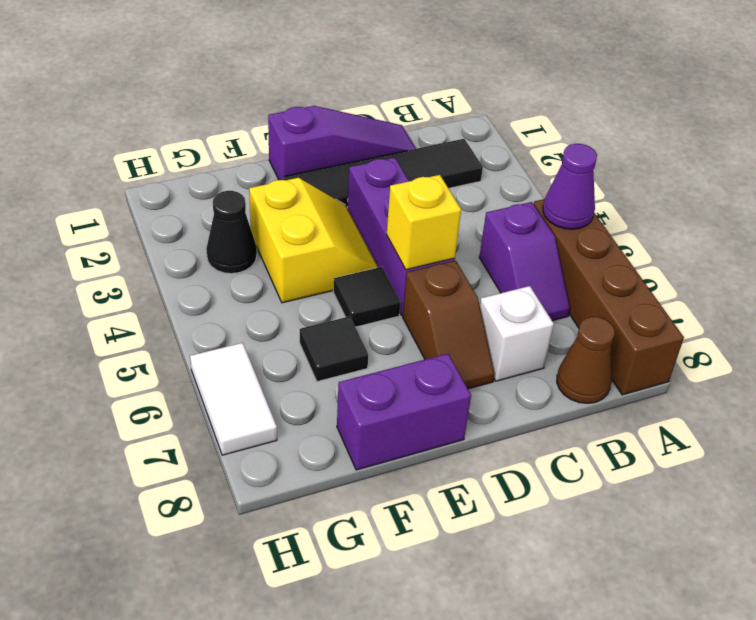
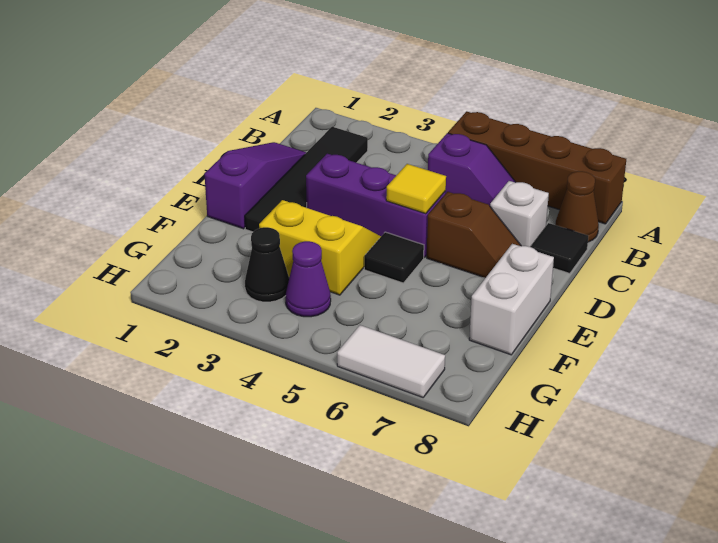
purple 1x1 cone [543,144,597,229] -> purple 1x1 cone moved to [286,241,331,317]
yellow 1x1 brick [387,175,461,270] -> yellow 1x1 tile [386,164,446,214]
purple 1x2 brick [337,354,471,470] -> white 1x2 brick [469,244,554,355]
black 1x1 tile [300,316,368,382] -> black 1x1 tile moved to [531,223,588,274]

